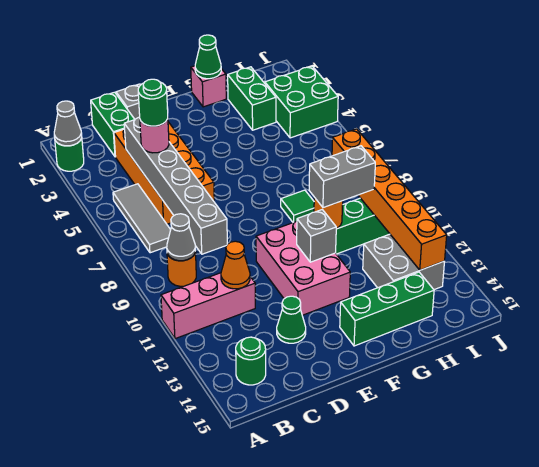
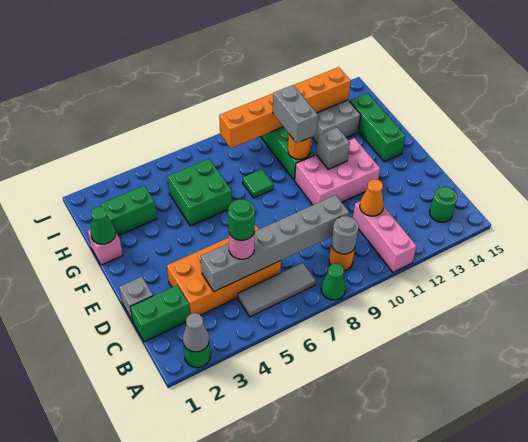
grey 1x1 cone [167,214,195,261] -> grey 1x1 round brick [331,216,358,254]
green 1x1 cone [277,296,306,343] -> green 1x1 cone moved to [321,264,346,300]
green 2x2 brick [265,66,338,138] -> green 2x2 brick moved to [167,159,232,226]

